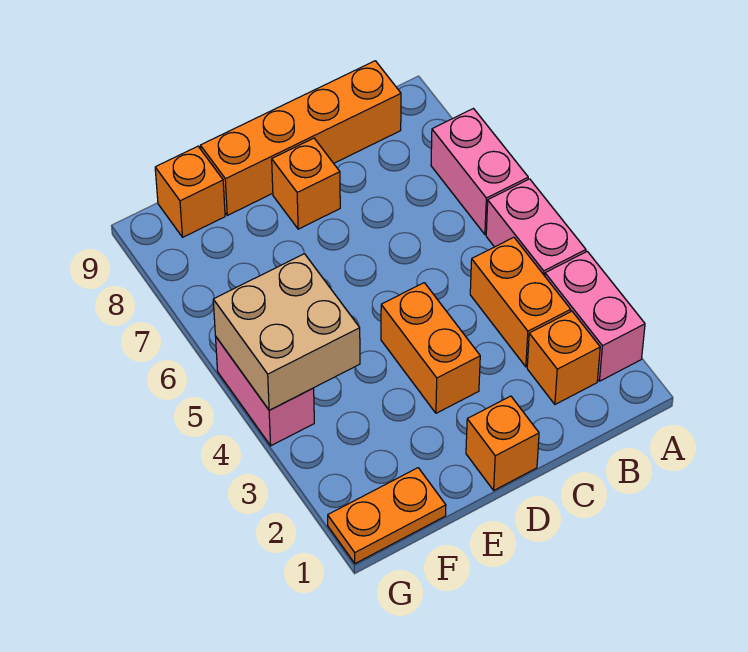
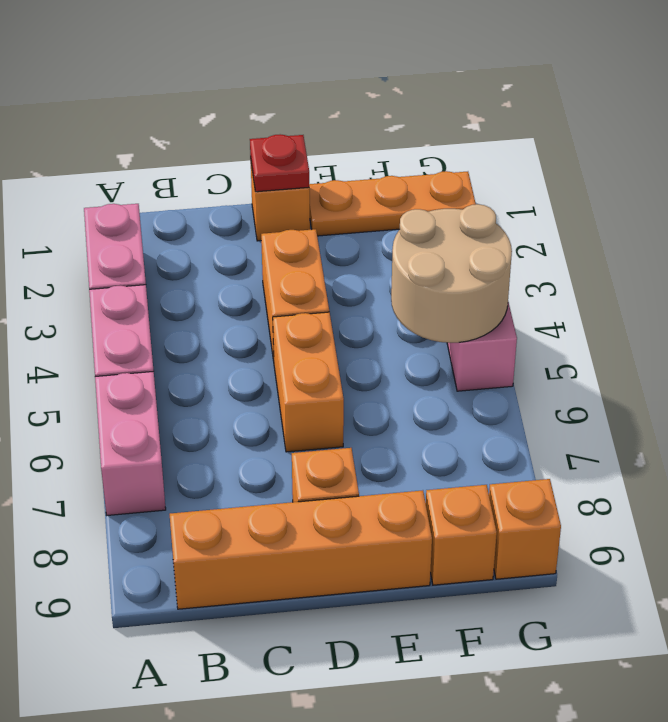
orange 1x1 brick [527,311,600,404] -> orange 1x1 brick moved to [489,479,561,579]
orange 1x2 brick [470,237,571,367] -> orange 1x2 brick moved to [273,312,344,452]
none -> red 1x1 plate [250,134,309,192]
orange 1x2 plate [328,468,446,564] -> orange 1x3 plate [309,171,476,236]
tan 2x2 brick [213,254,360,410] -> tan 2x2 round brick [391,204,512,343]

